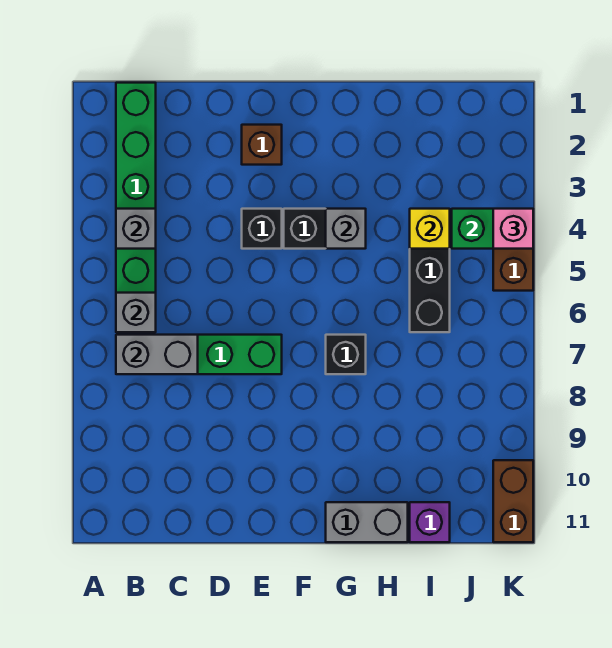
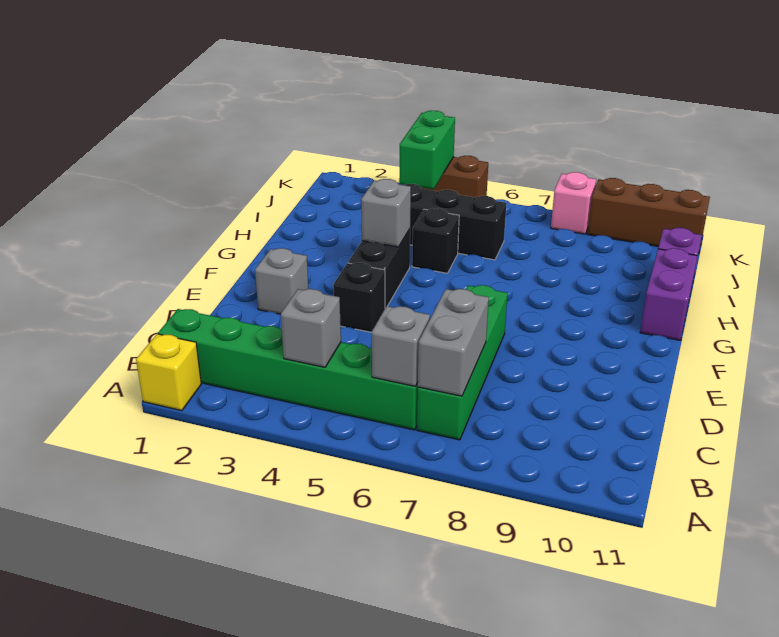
brown 1x1 brick [242,125,282,165] -> grey 1x1 brick [255,248,309,314]
black 1x1 brick [326,335,366,374] -> black 1x1 brick moved to [412,208,459,273]
grey 1x2 brick [326,502,408,542] -> purple 1x2 brick [640,248,698,340]
yellow 1x1 brick [410,209,450,249] -> yellow 1x1 brick moved to [136,334,201,411]
pink 1x1 brick [493,209,533,249] -> pink 1x1 brick moved to [551,172,596,234]
brown 1x2 brick [493,460,533,542] -> brown 1x3 brick [587,178,710,250]

